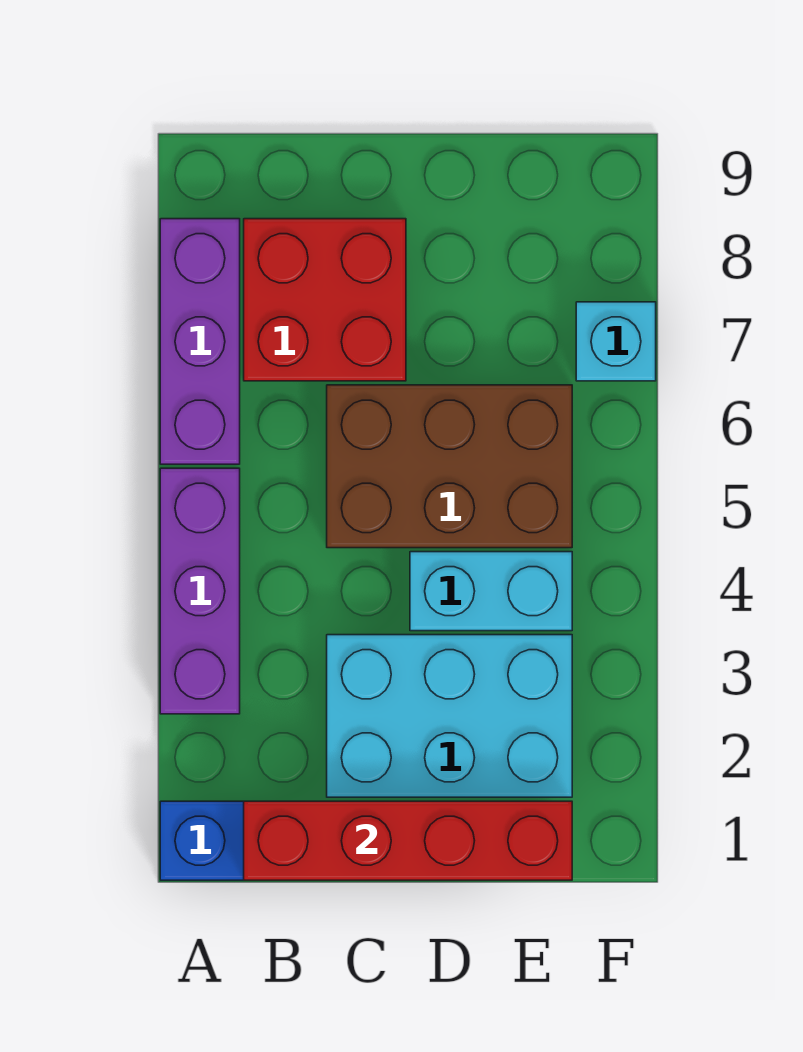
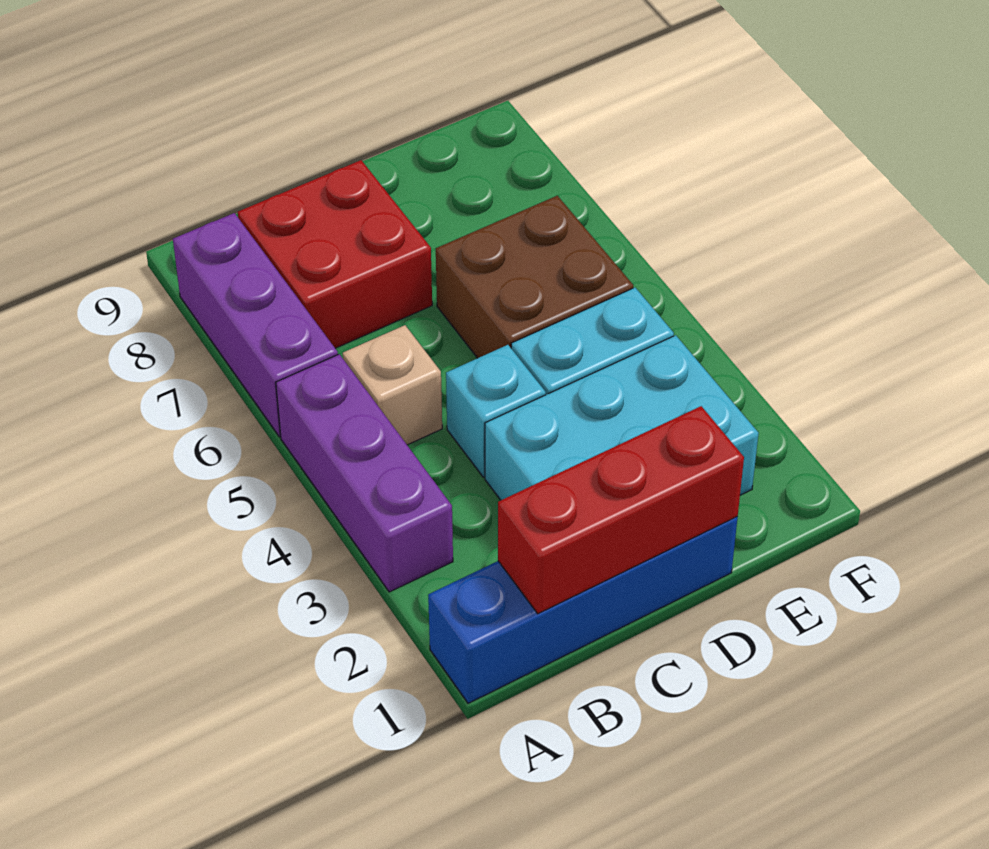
red 1x4 brick [244,801,572,880] -> red 1x3 brick [498,406,744,614]
none -> tan 1x1 brick [343,325,442,445]
brown 2x3 brick [327,385,572,548] -> brown 2x2 brick [436,196,633,358]
cyan 1x1 brick [576,302,656,381] -> cyan 1x1 brick moved to [446,345,546,477]

